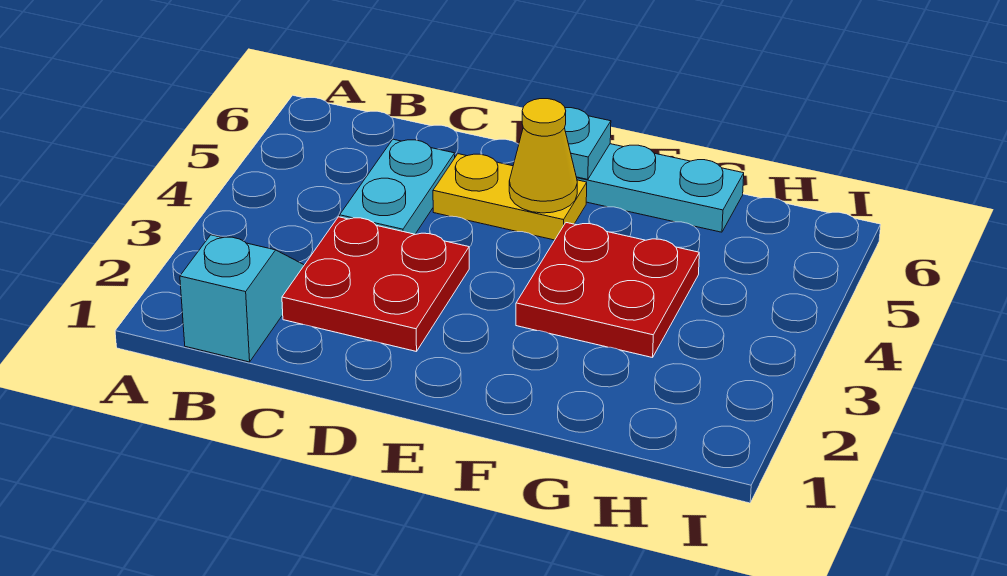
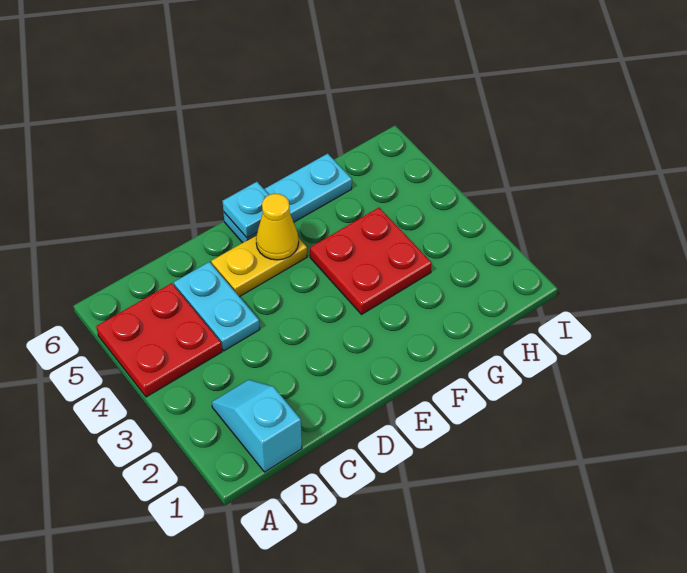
red 2x2 plate [282,217,469,352] -> red 2x2 plate moved to [96,283,222,397]

